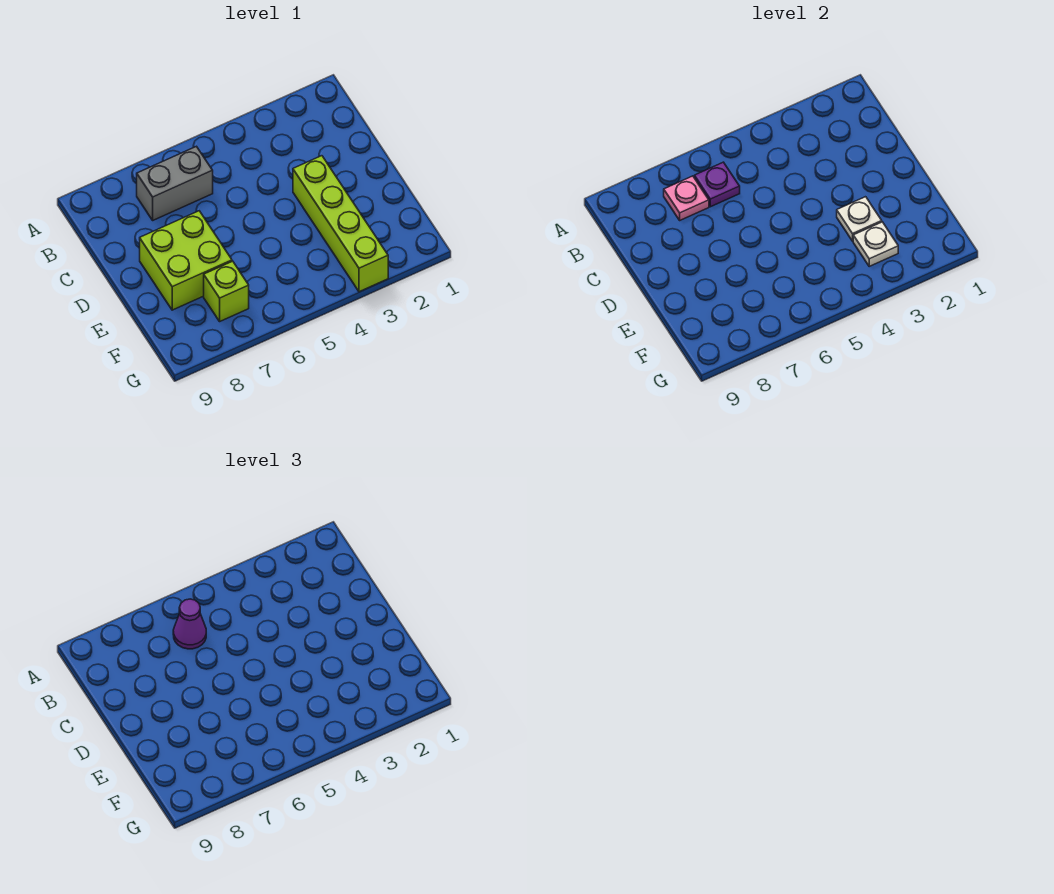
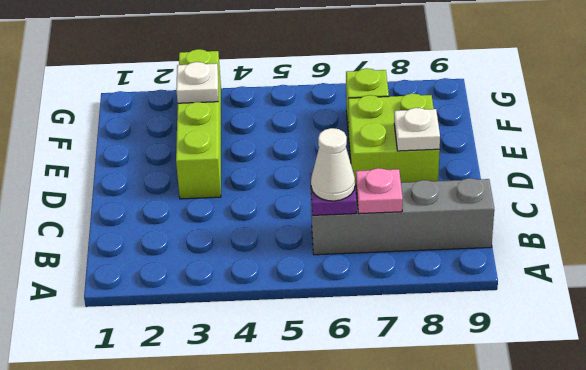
grey 1x2 brick [137,146,213,220] -> grey 1x4 brick [311,178,494,255]
purple 1x1 cone [173,599,206,649] -> white 1x1 cone [311,128,355,201]
white 1x1 plate [837,197,882,241] -> white 1x1 plate moved to [394,108,440,151]

